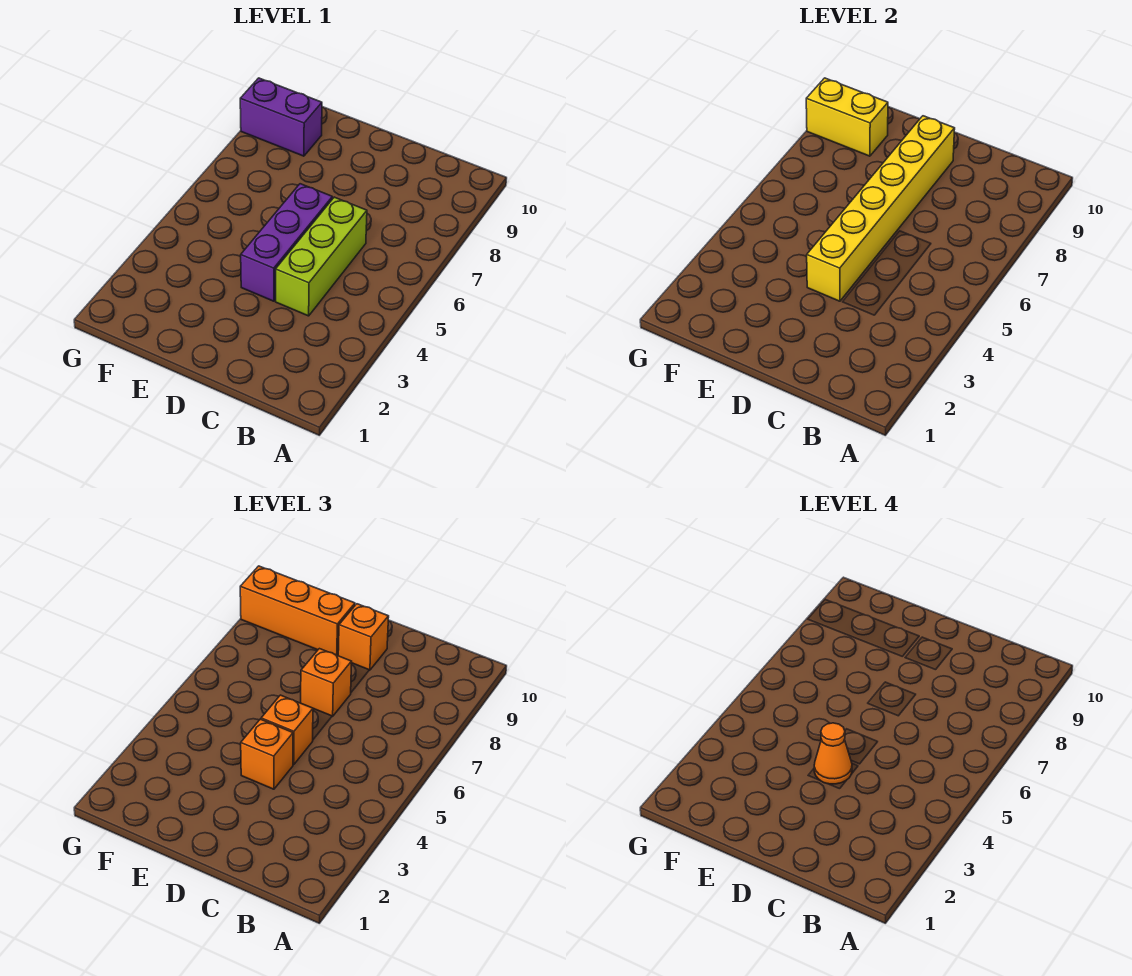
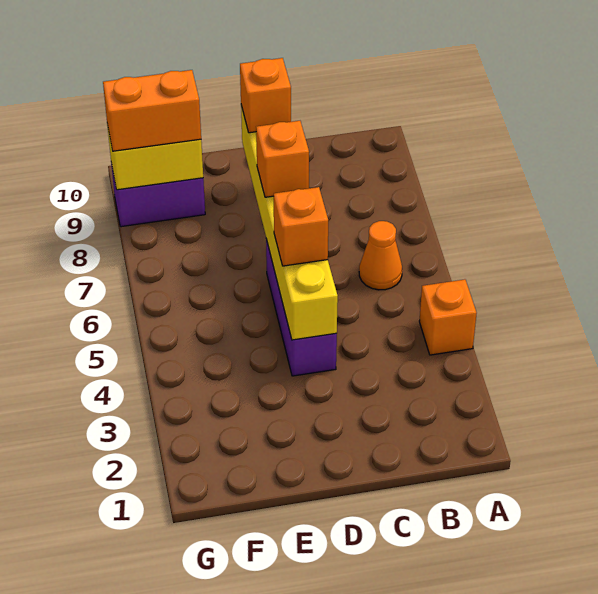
lime 1x3 brick [276,197,367,316] -> none
orange 1x1 brick [241,719,293,789] -> orange 1x1 brick moved to [419,279,477,355]
orange 1x1 cone [814,723,852,784] -> orange 1x1 cone moved to [359,221,402,290]
orange 1x3 brick [240,566,355,656] -> orange 1x2 brick [103,70,201,151]

